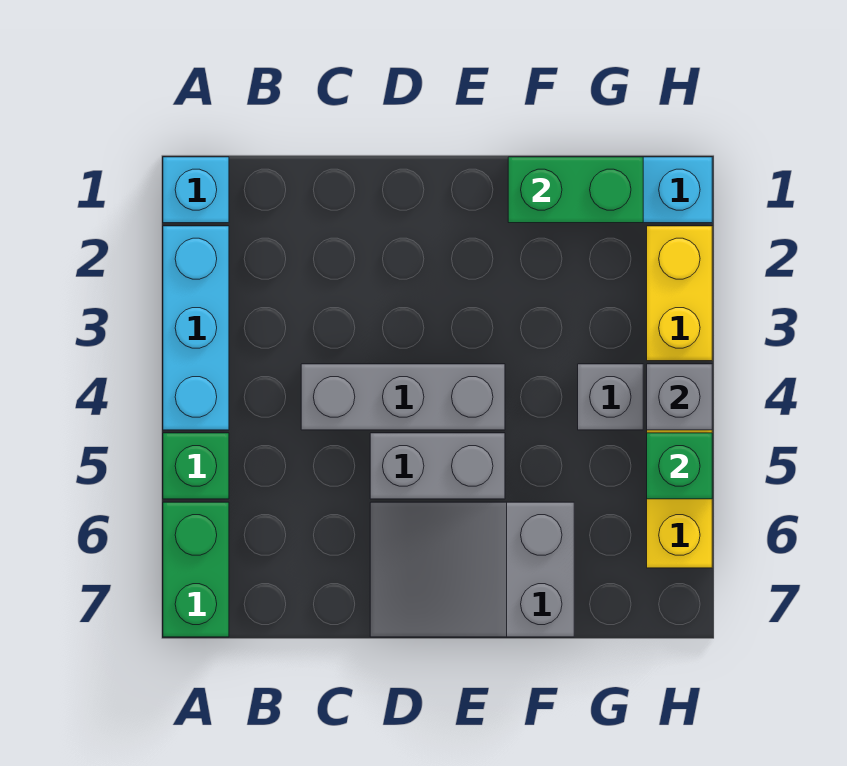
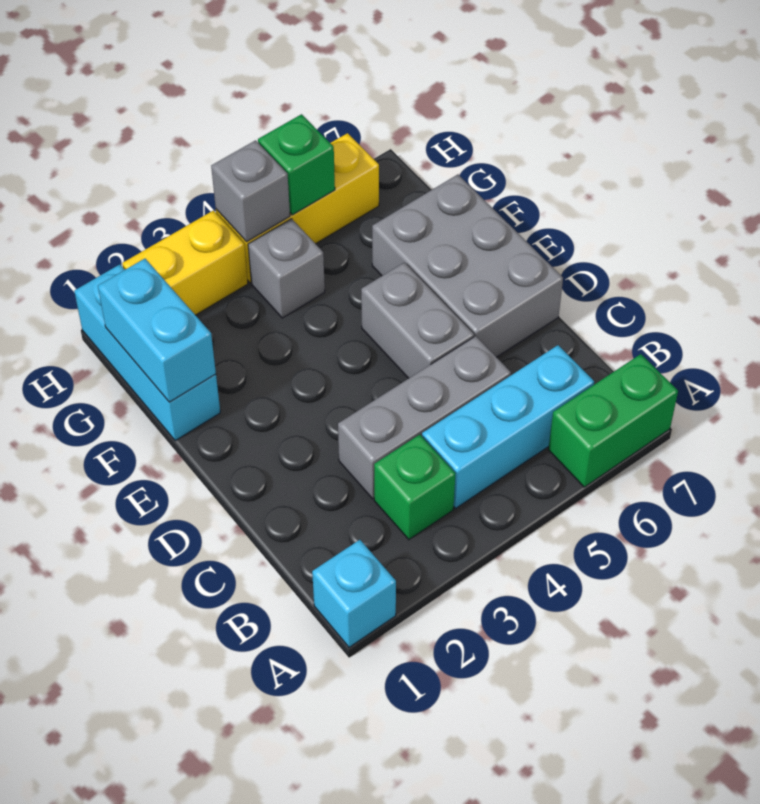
cyan 1x3 brick [163,226,229,430] -> cyan 1x3 brick moved to [422,345,594,508]
green 1x1 brick [163,433,229,499] -> green 1x1 brick moved to [374,435,455,540]
grey 1x3 brick [301,364,505,430] -> grey 1x3 brick turned to [338,336,511,499]
grey 2x3 slope [370,502,574,637] -> grey 2x3 brick [372,175,563,357]
green 1x2 brick [508,157,643,223] -> cyan 1x2 brick [98,259,216,402]

